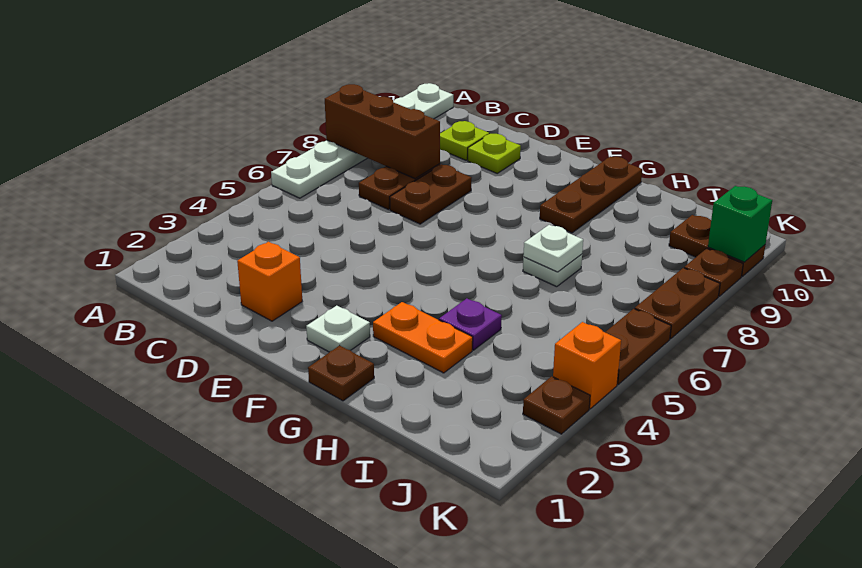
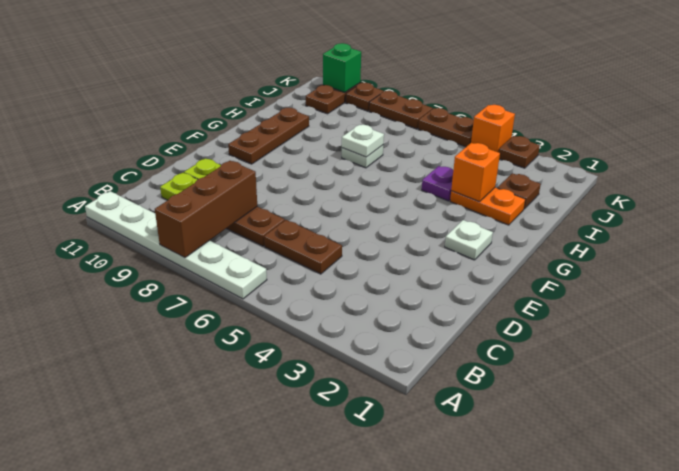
orange 1x1 brick [237,242,302,321] -> orange 1x1 brick moved to [451,143,500,202]
brown 1x2 plate [390,165,471,224] -> brown 1x2 plate moved to [264,220,342,274]
brown 1x1 plate [308,345,374,401] -> brown 1x1 plate moved to [497,173,541,209]
orange 1x2 plate [373,302,473,373] -> orange 1x2 plate turned to [450,188,525,225]
brown 1x3 plate [540,156,642,233] -> brown 1x3 plate turned to [228,108,309,164]

